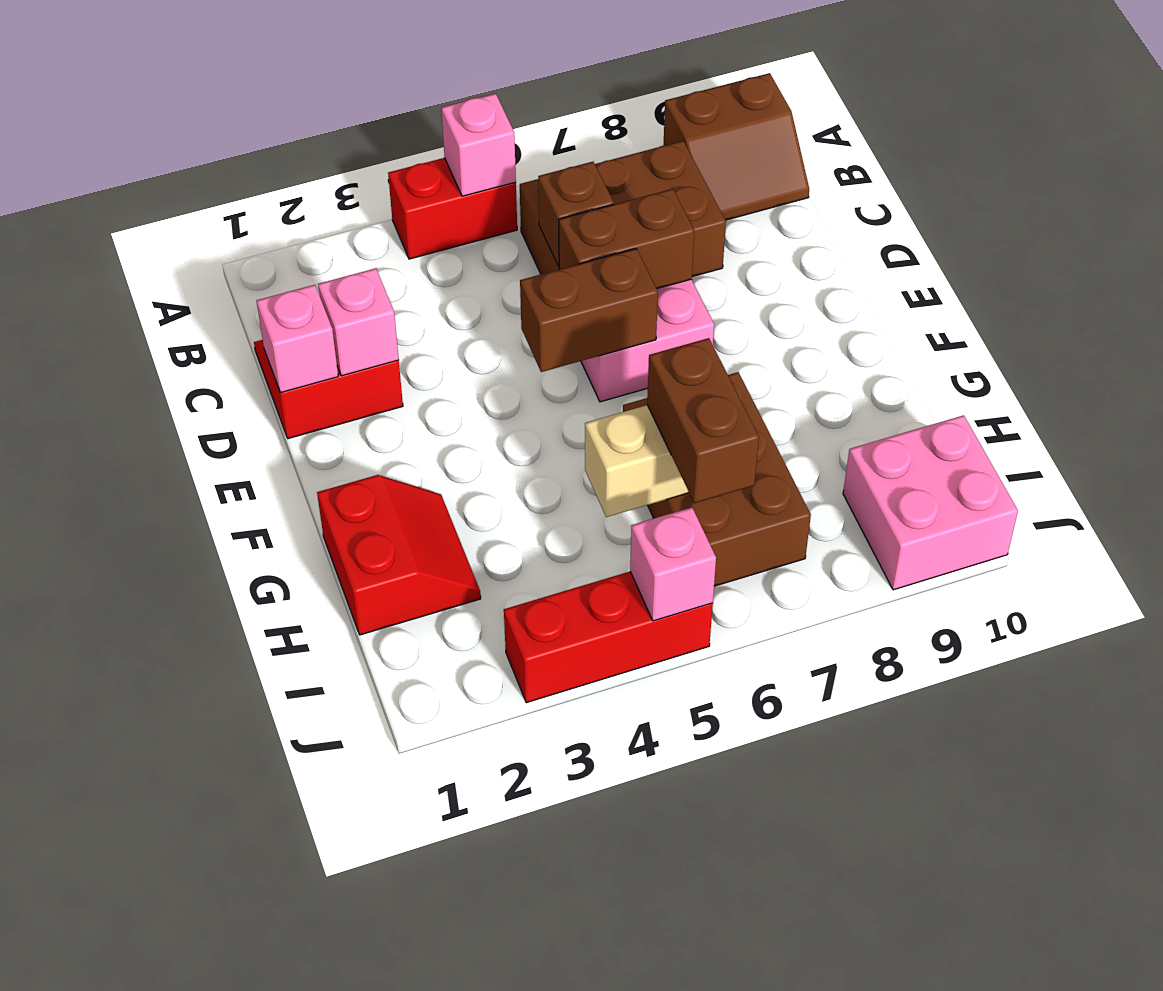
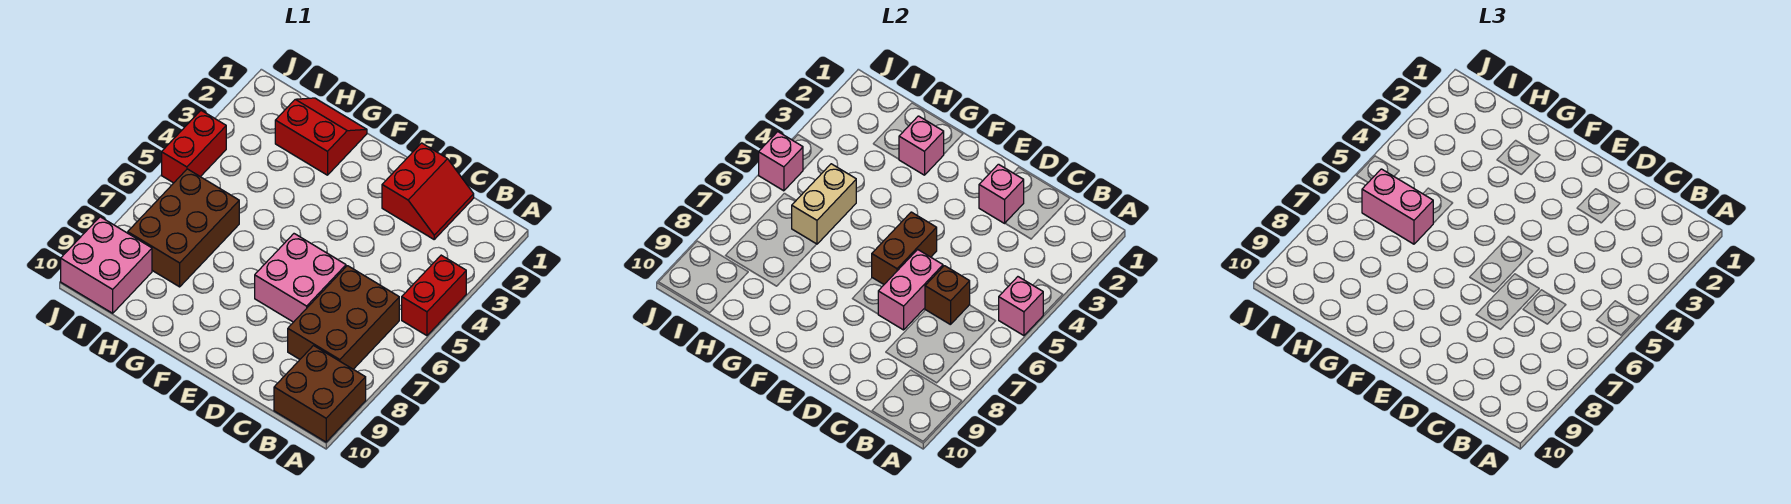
brown 2x2 slope [663,73,809,220] -> brown 2x2 brick [274,346,366,442]
pink 1x1 brick [257,285,338,393] -> pink 1x1 brick moved to [899,116,944,175]
brown 1x2 brick [559,189,694,289] -> pink 1x2 brick [878,250,943,330]
red 2x2 slope [317,475,481,635] -> red 2x2 slope turned to [275,98,367,175]
brown 2x3 brick [623,372,811,586] -> brown 2x3 brick turned to [128,169,239,287]
brown 1x2 brick [647,338,759,503] -> pink 1x2 brick [1362,169,1433,244]
red 1x3 brick [504,572,713,703] -> red 1x2 brick [162,111,226,183]

